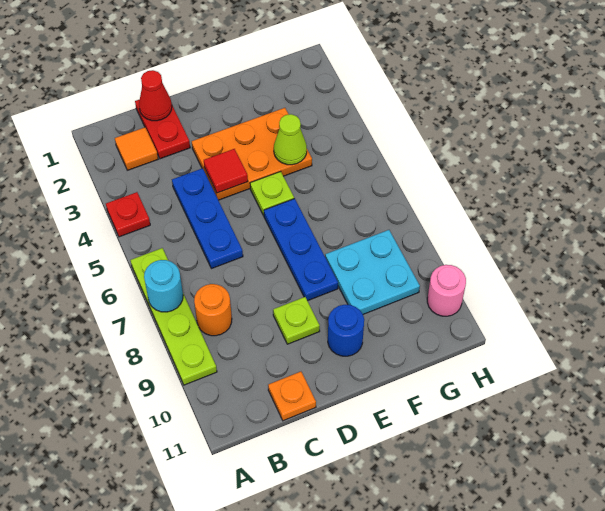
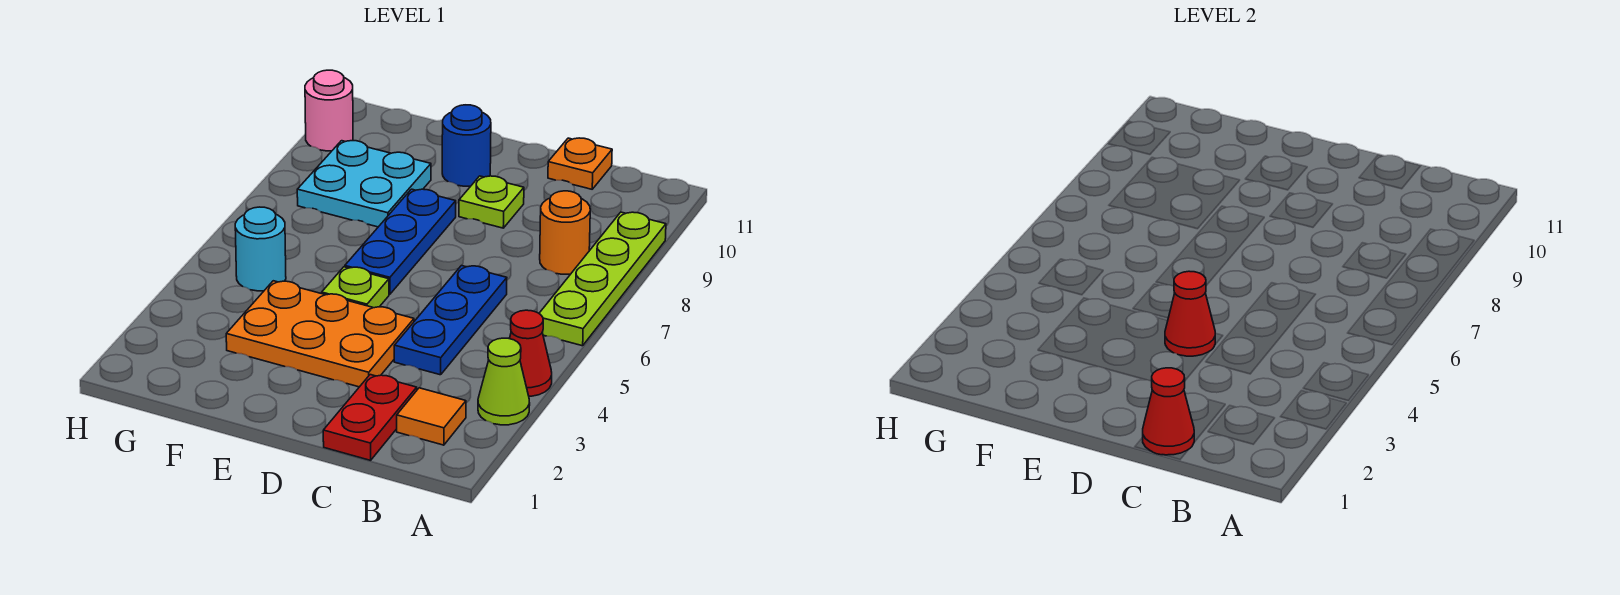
red 1x1 plate [106,192,150,237] -> red 1x1 cone [509,310,552,396]
cyan 1x1 round brick [144,260,183,312] -> cyan 1x1 round brick moved to [235,207,286,291]
red 1x1 tile [204,149,248,193] -> red 1x1 cone [1165,271,1215,356]
lime 1x1 cone [274,114,307,165] -> lime 1x1 cone moved to [478,338,530,425]

